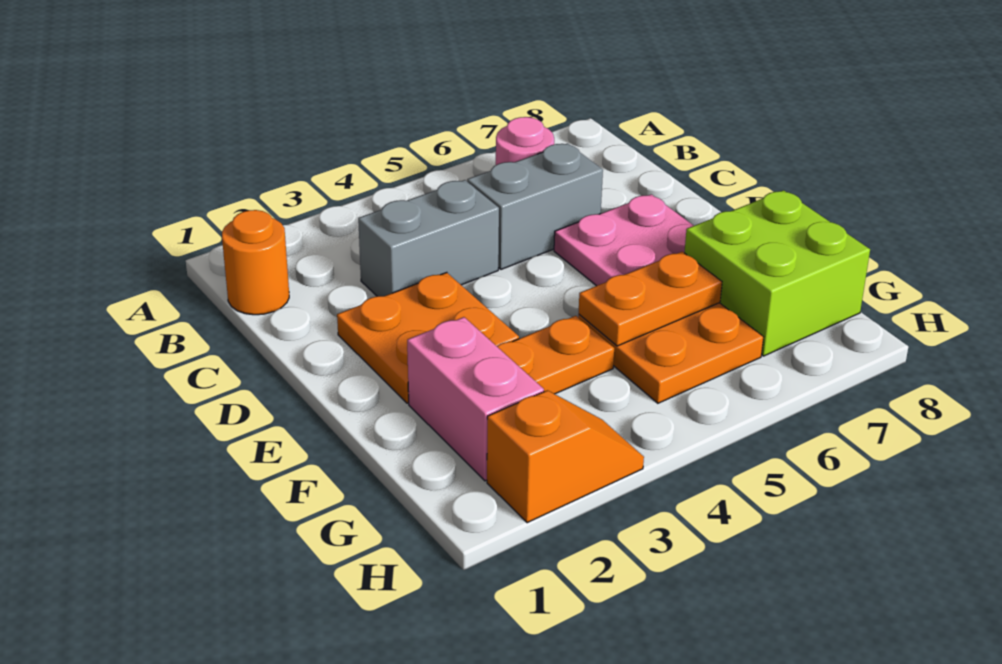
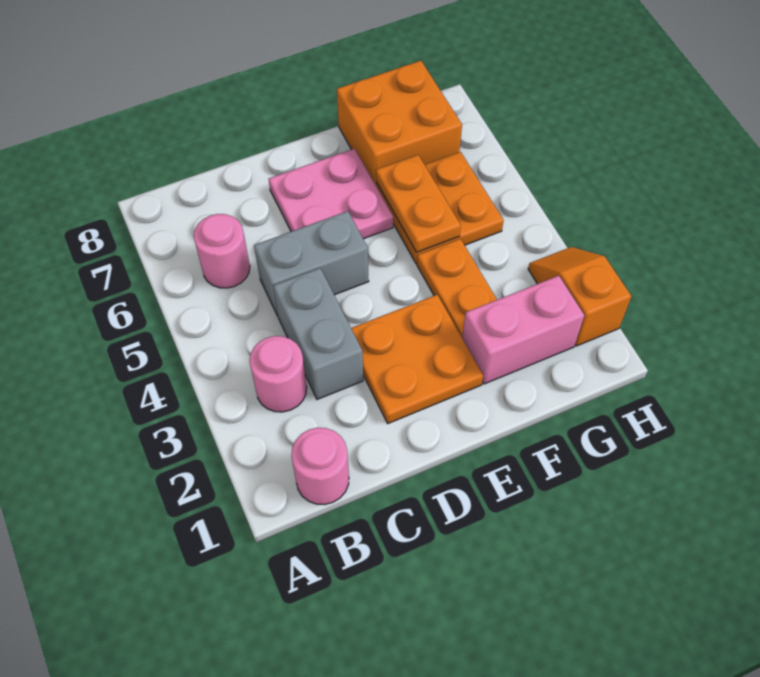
orange 1x1 round brick [222,210,289,315] -> pink 1x1 round brick [291,428,349,504]
none -> pink 1x1 round brick [249,336,307,412]
grey 1x2 brick [467,143,603,269] -> grey 1x2 brick turned to [254,211,369,316]
lime 2x2 brick [684,190,870,356] -> orange 2x2 brick [337,61,462,185]

